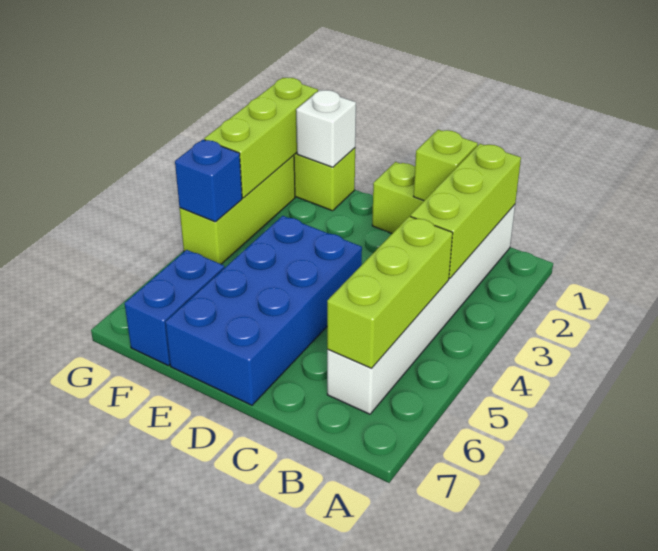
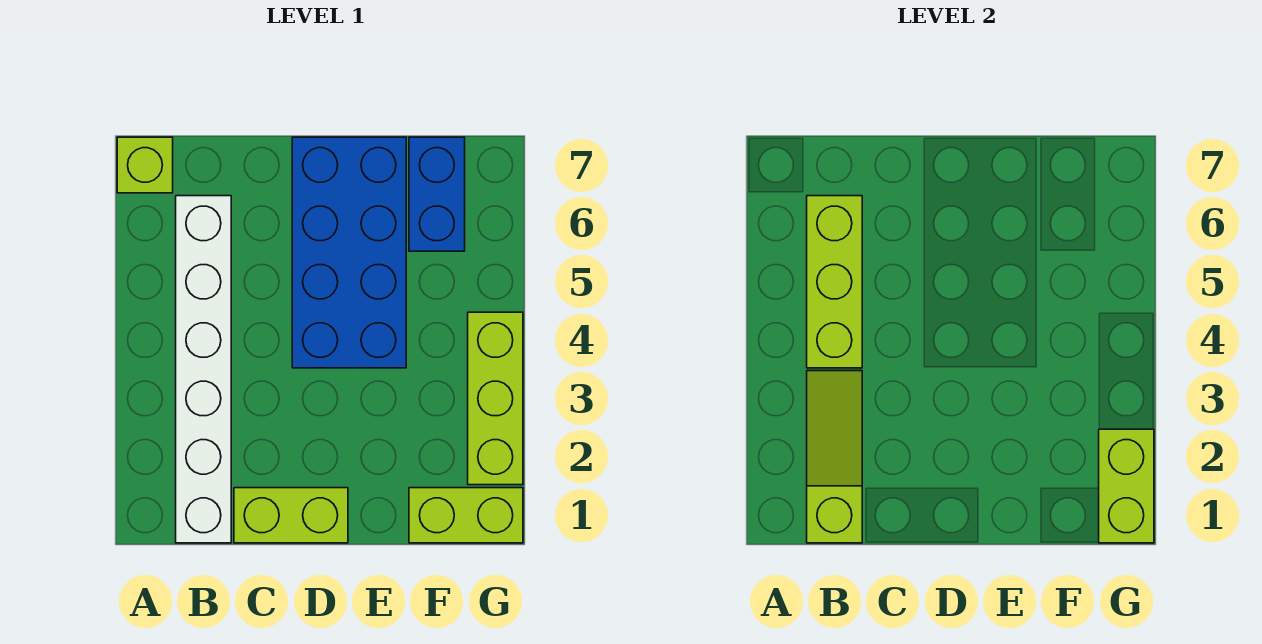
lime 1x3 brick [410,144,521,279] -> lime 1x3 slope [807,371,862,543]
lime 1x1 brick [414,130,478,200] -> lime 1x1 brick moved to [117,137,173,193]
white 1x1 brick [296,90,356,167] -> none
lime 1x3 brick [204,78,318,198] -> lime 1x2 brick [1099,429,1154,543]
blue 1x1 brick [175,140,242,222] -> none

